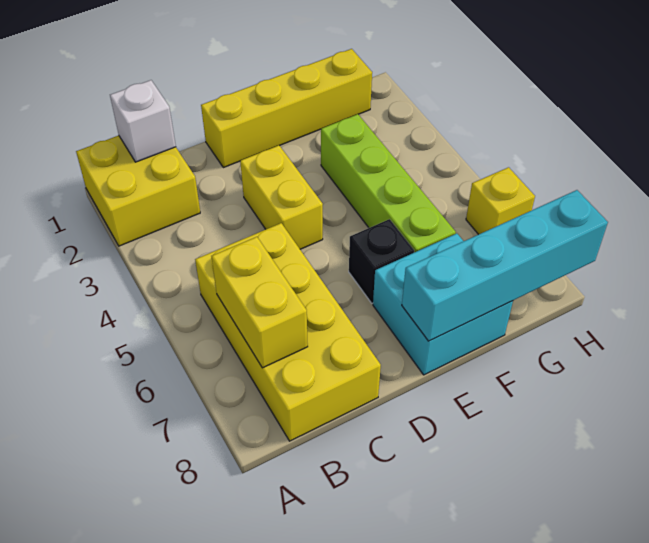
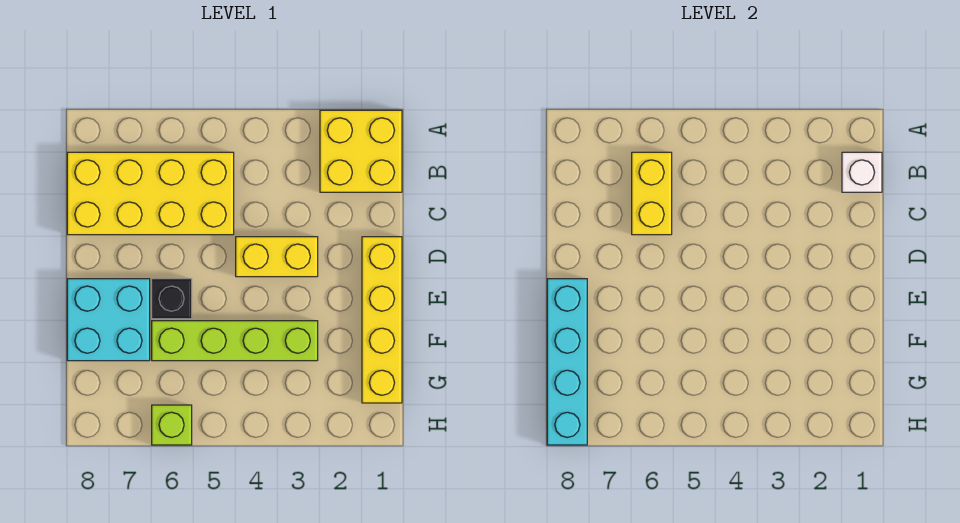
yellow 1x2 brick [212,237,308,368] -> yellow 1x2 brick turned to [632,152,672,235]
yellow 1x1 brick [466,167,535,234] -> lime 1x1 brick [152,405,192,445]

